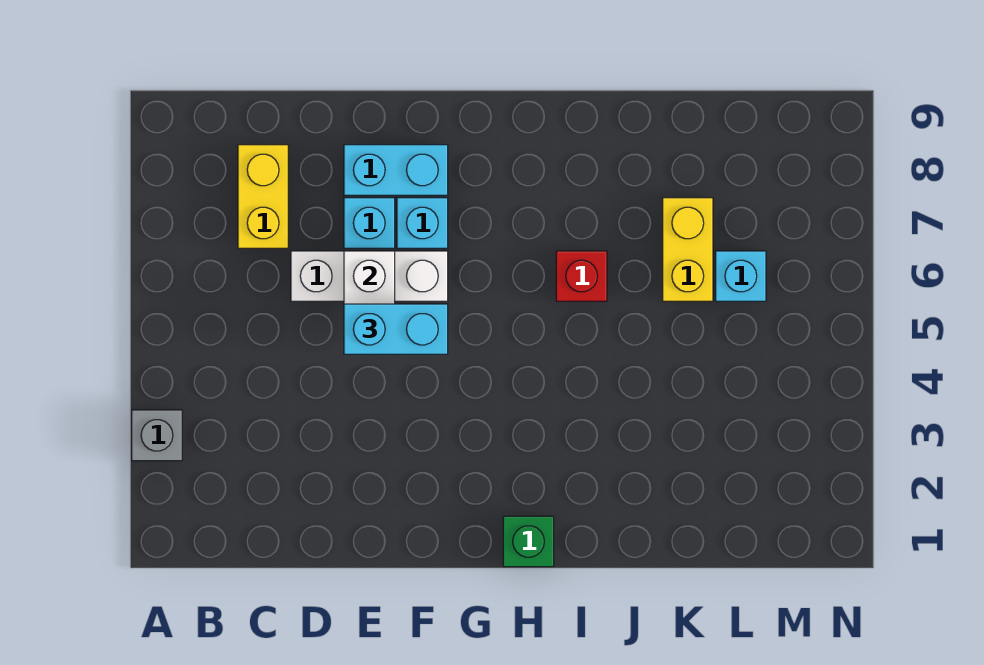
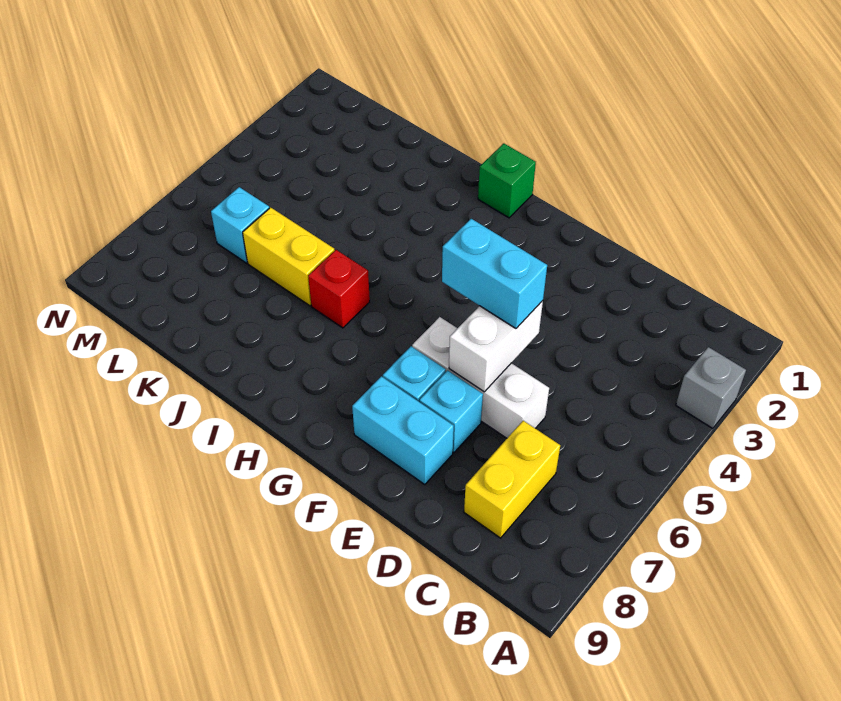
yellow 1x2 brick [663,198,713,301] -> yellow 1x2 brick turned to [243,207,335,306]

